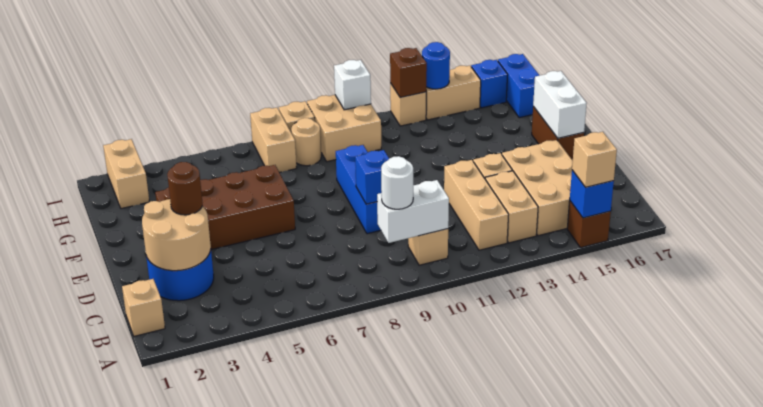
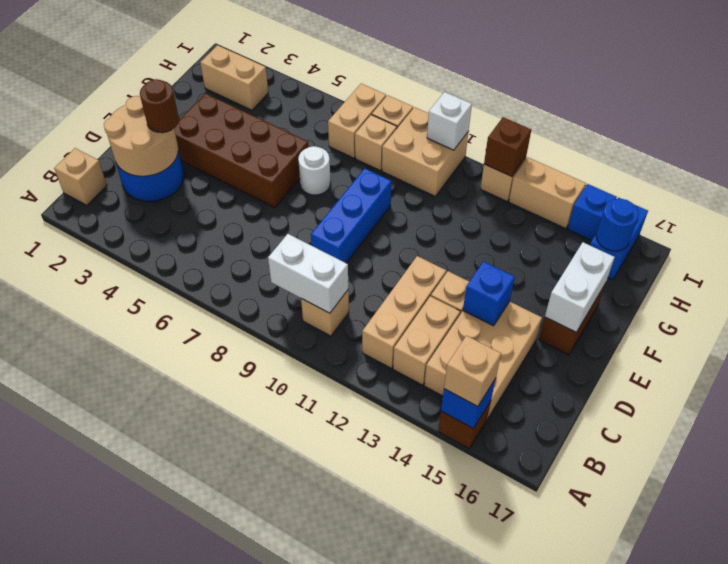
white 1x1 round brick [381,156,413,209] -> white 1x1 round brick moved to [298,146,331,195]
blue 1x1 brick [355,150,389,204] -> blue 1x1 brick moved to [463,261,515,326]
tan 1x2 brick [103,139,149,209] -> tan 1x2 brick turned to [200,45,268,110]
tan 1x1 round brick [291,118,321,166] -> tan 1x1 brick [355,115,397,171]
blue 1x1 round brick [422,42,450,89] -> blue 1x1 round brick moved to [596,199,639,251]

